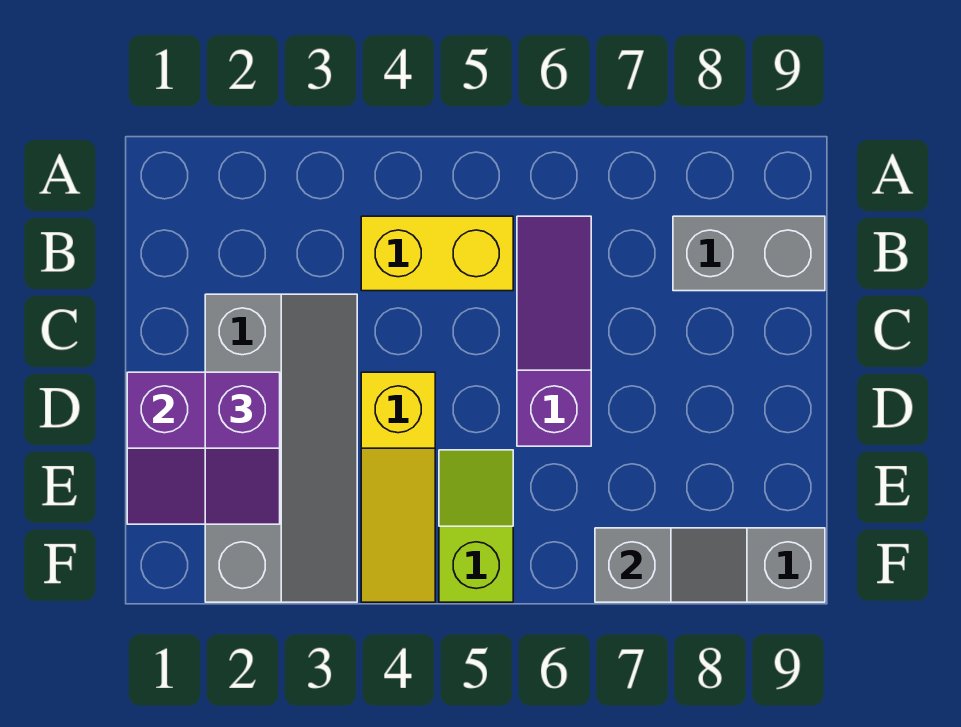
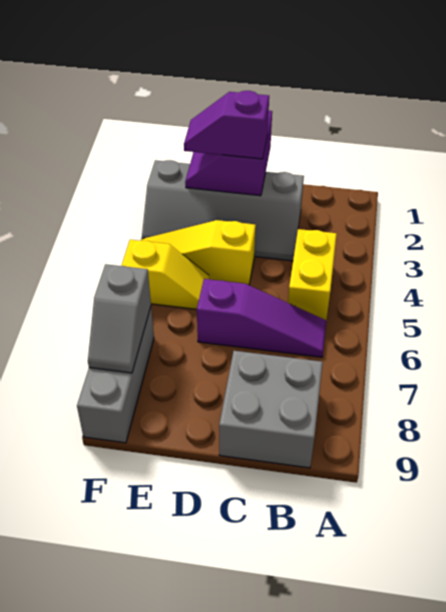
grey 1x2 brick [673,216,825,291] -> grey 2x2 brick [219,351,323,468]
lime 1x2 slope [439,450,513,602] -> yellow 1x2 slope [121,240,209,309]

